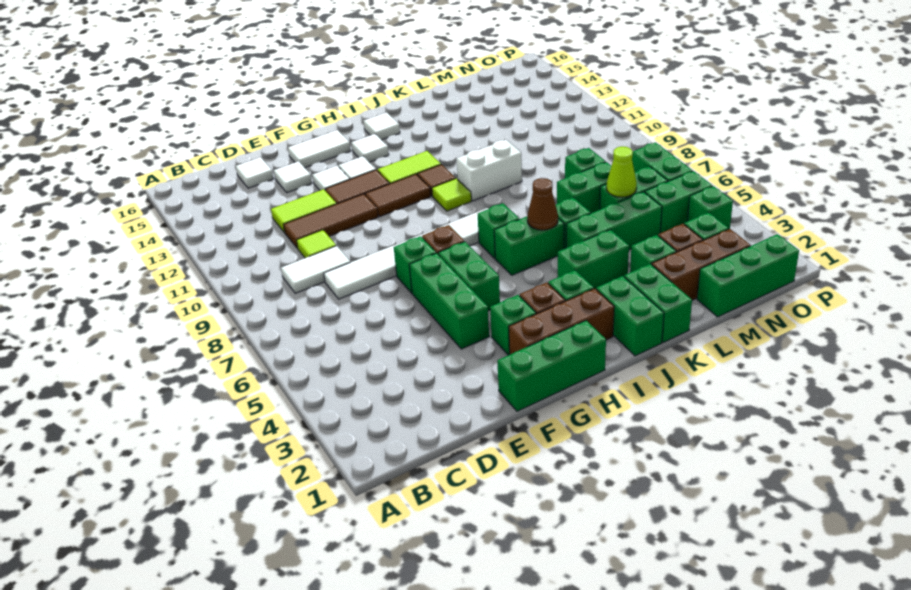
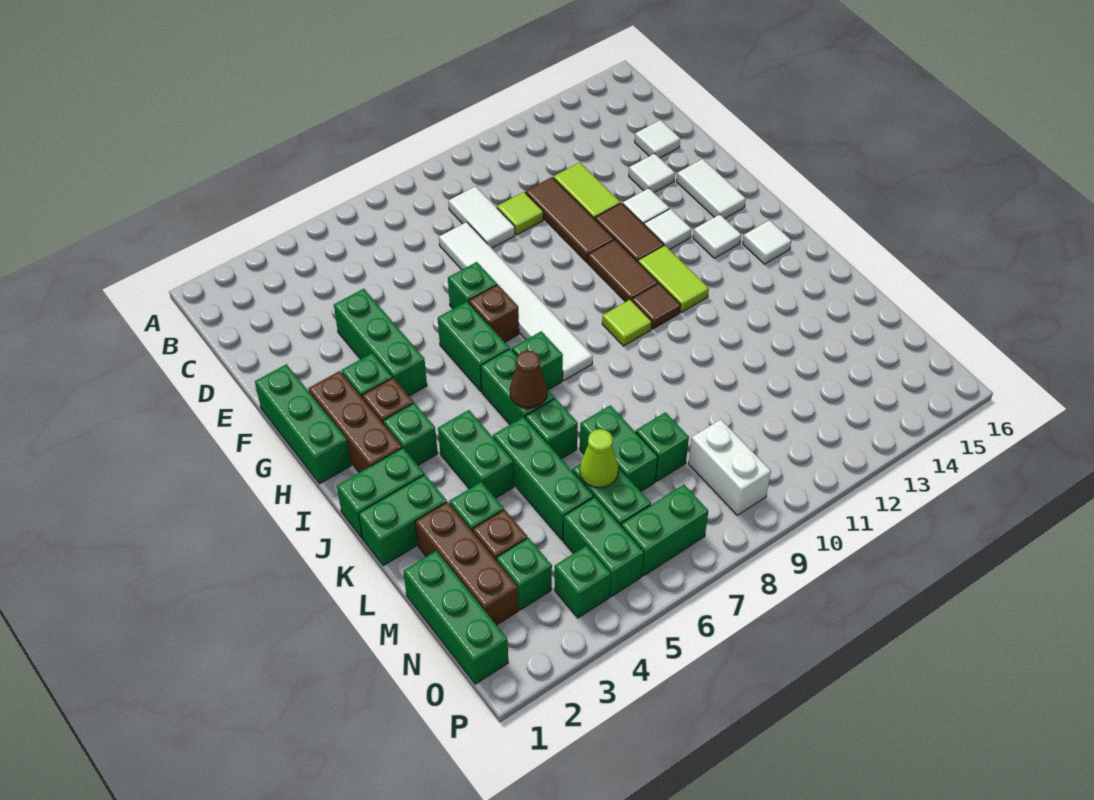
green 1x3 brick [409,253,489,349] -> green 1x3 brick turned to [334,289,427,396]
green 1x2 brick [438,242,500,311] -> green 1x2 brick turned to [438,301,509,391]
white 1x2 brick [456,140,522,201] -> white 1x2 brick moved to [689,419,771,515]

